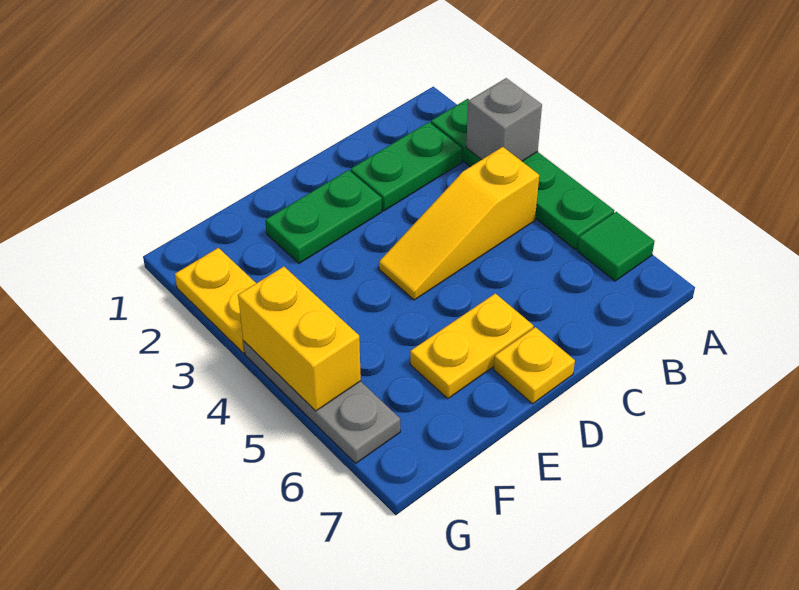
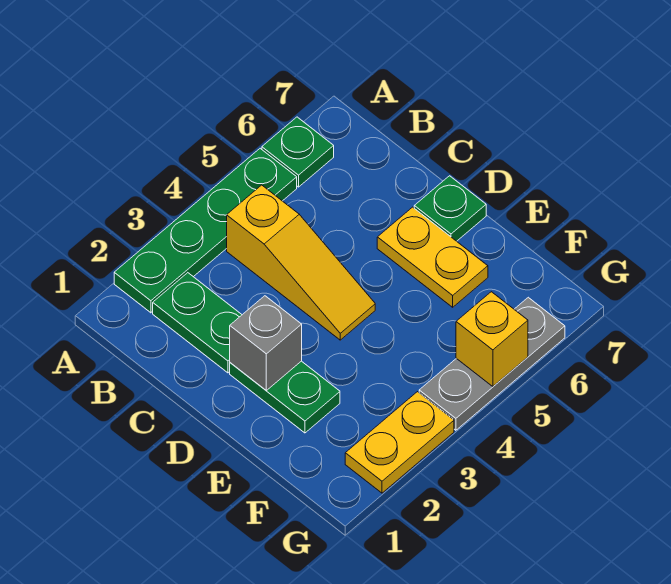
grey 1x1 brick [466,78,542,161] -> grey 1x1 brick moved to [230,296,302,390]
green 1x1 tile [577,212,655,281] -> green 1x1 plate [262,117,334,187]
yellow 1x1 plate [494,327,575,404] -> green 1x1 plate [414,176,486,241]
yellow 1x2 brick [238,267,361,411] -> yellow 1x1 brick [456,292,528,387]

